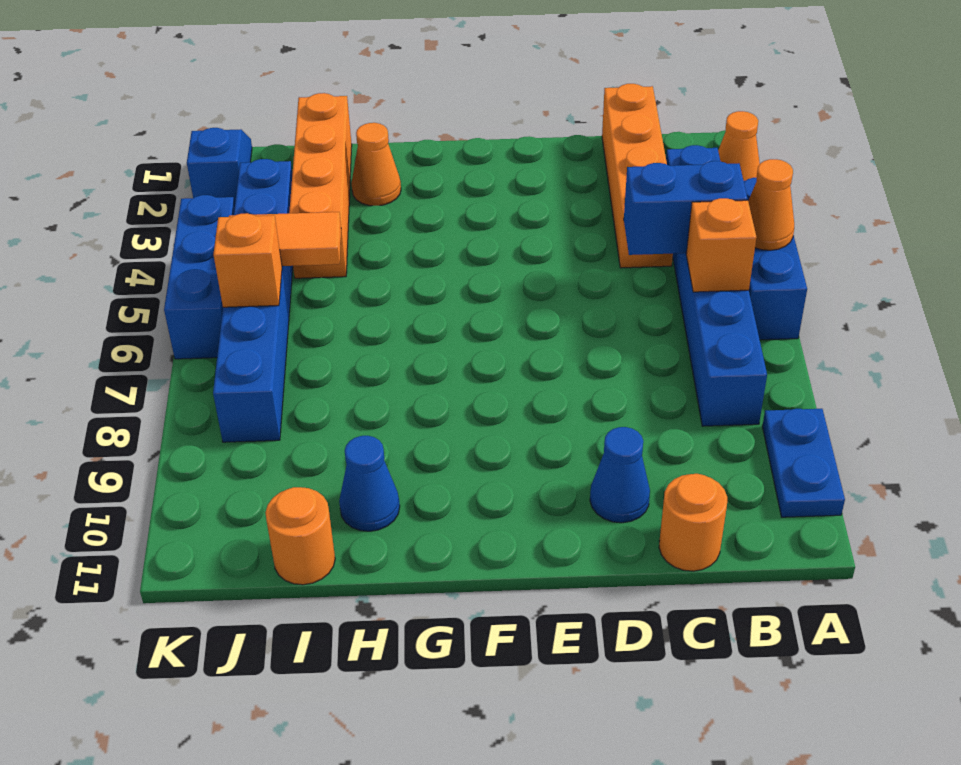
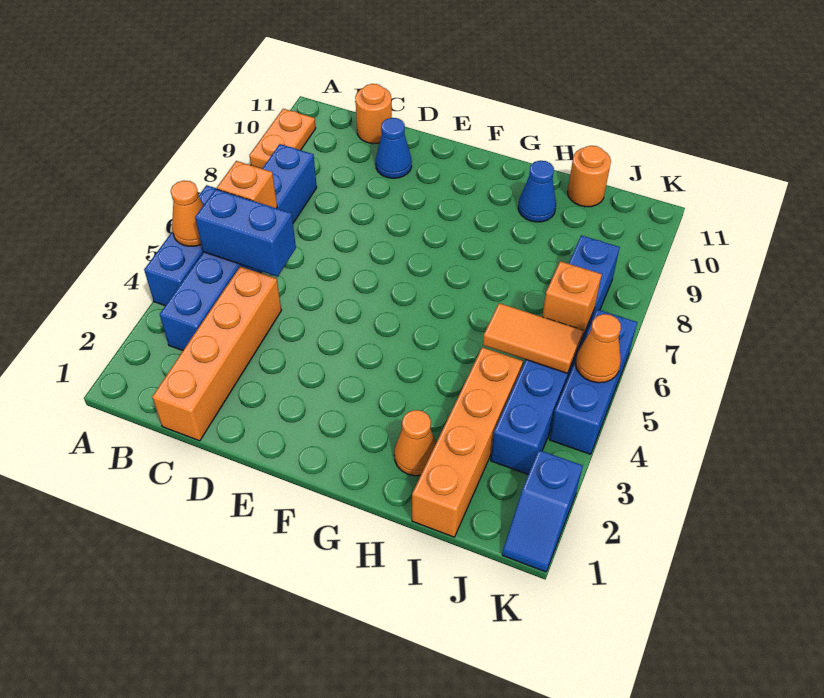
orange 1x1 cone [718,111,760,181] -> orange 1x1 cone moved to [575,314,621,383]
blue 1x2 plate [762,409,845,517] -> orange 1x2 plate [249,109,316,169]

